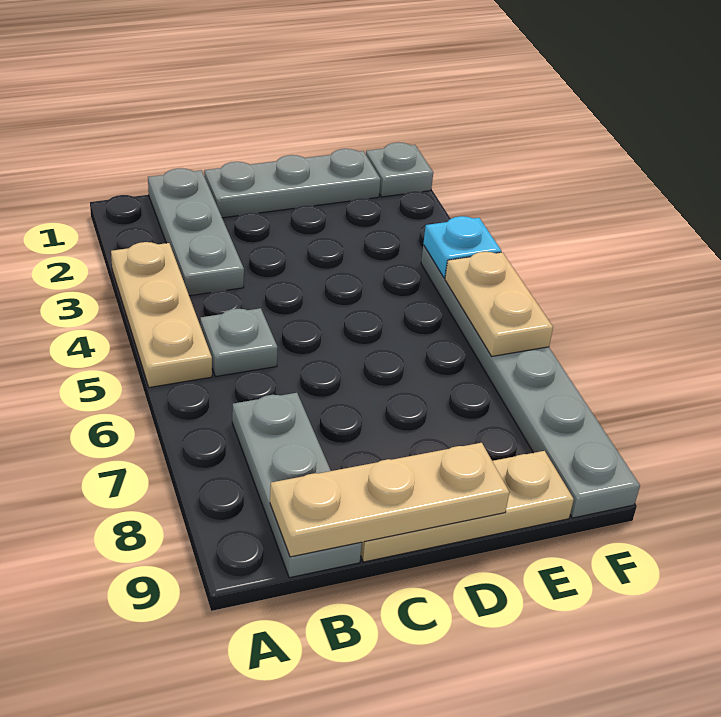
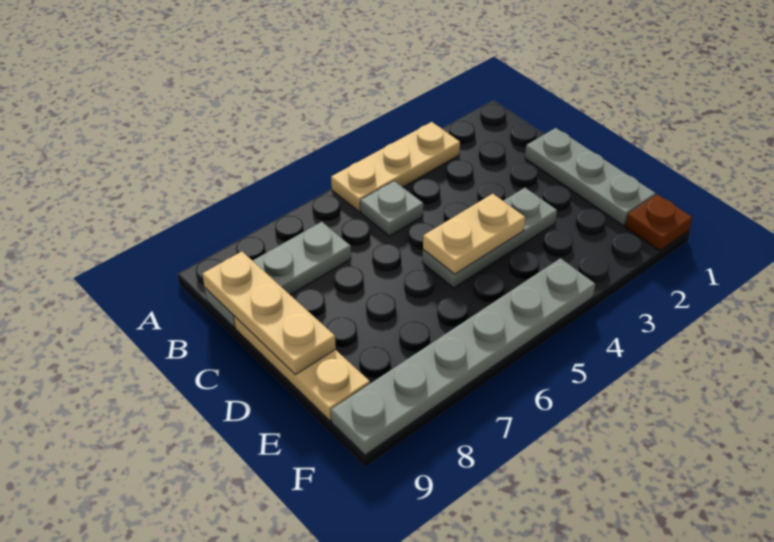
grey 1x3 plate [148,168,244,296] -> grey 1x3 plate moved to [422,188,557,288]
grey 1x1 plate [366,142,433,197] -> brown 1x1 plate [625,194,692,251]
cyan 1x1 plate [423,216,501,278] -> none
tan 1x2 plate [445,252,553,356] -> tan 1x2 plate moved to [423,194,525,274]

